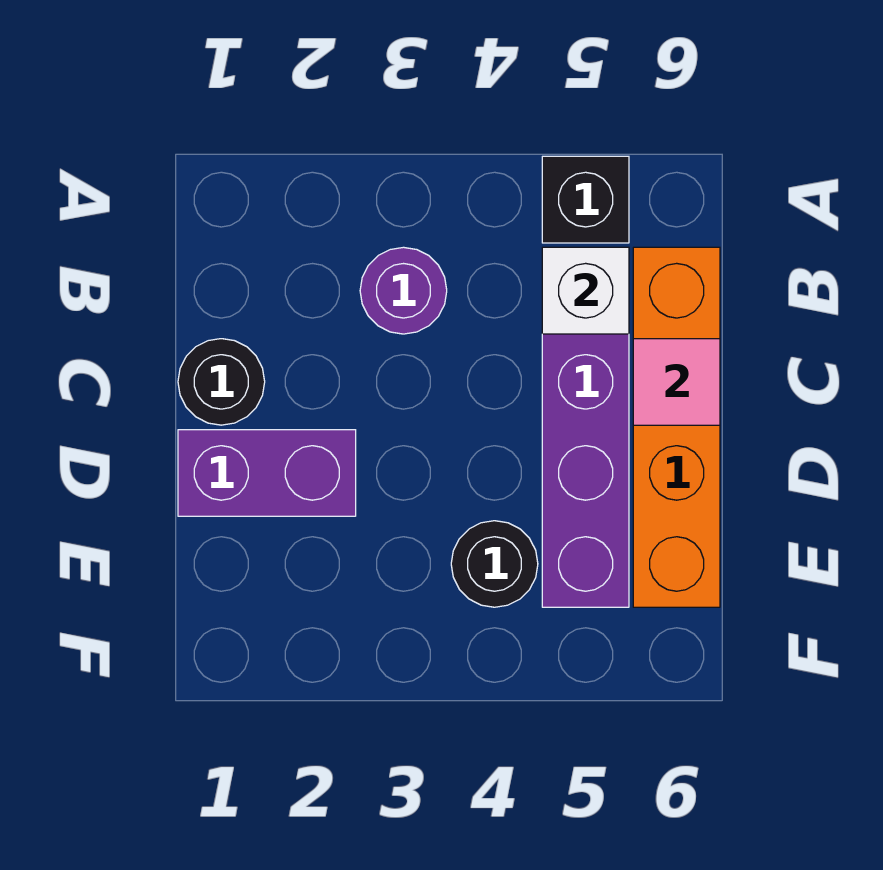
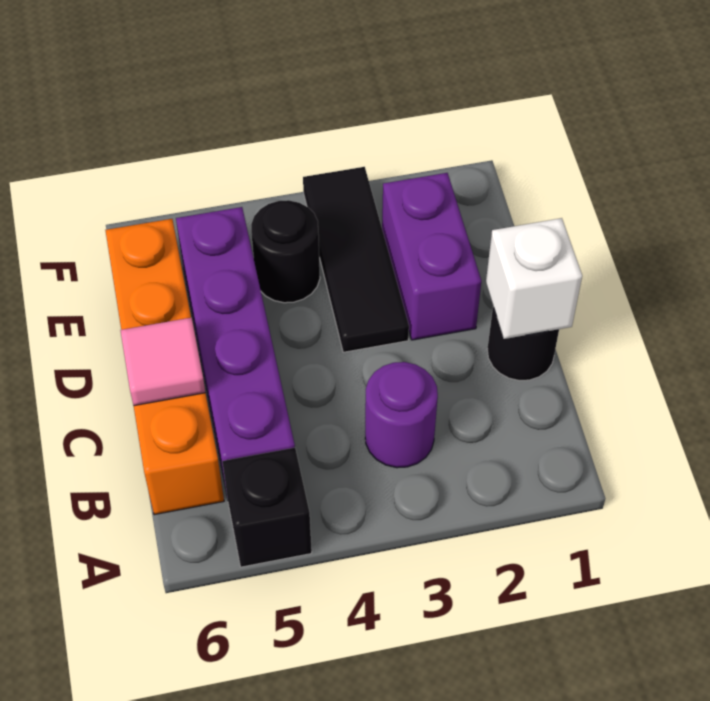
white 1x1 brick [542,247,629,334] -> white 1x1 brick moved to [486,218,582,339]
purple 1x2 brick [178,430,356,516] -> purple 1x2 brick turned to [382,173,481,340]
none -> black 1x3 tile [303,167,409,352]

